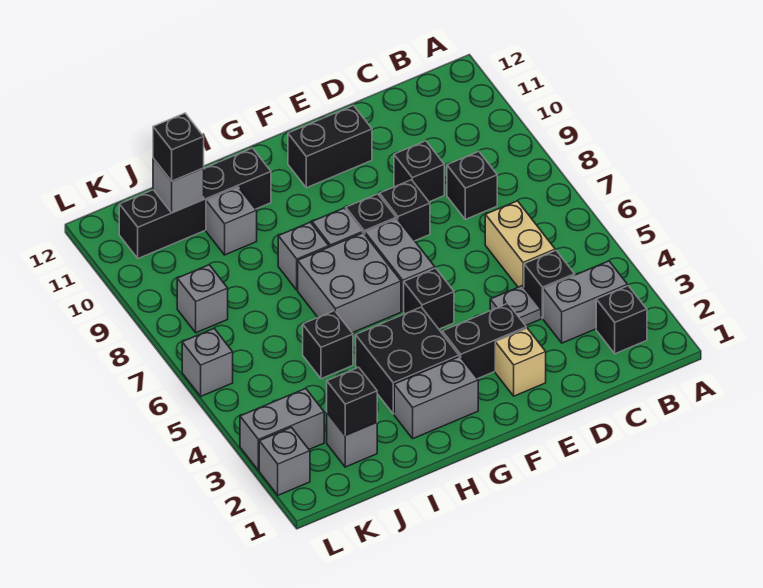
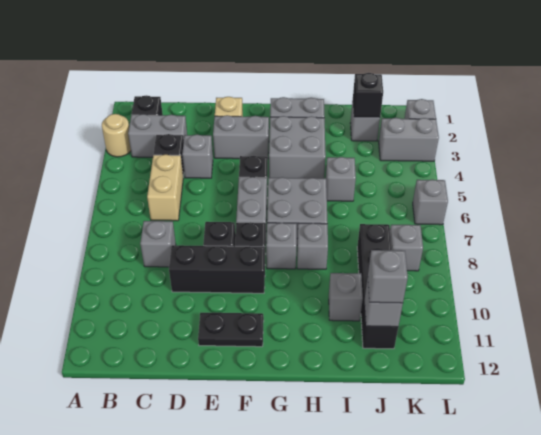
none -> tan 1x1 round brick [102,114,131,157]
black 1x1 brick [447,151,497,219] -> grey 1x1 brick [140,221,176,267]
grey 1x1 plate [490,286,541,326] -> grey 1x1 brick [182,135,213,178]
black 1x1 brick [394,141,444,202] -> black 1x3 brick [169,245,265,293]
black 1x2 brick [442,304,526,379] -> grey 1x2 brick [213,115,269,159]
black 1x2 brick [288,105,372,188] -> black 1x2 plate [198,313,264,347]
black 2x2 brick [356,307,459,414] -> grey 2x2 brick [269,116,326,178]
black 1x4 brick [119,148,271,258] -> black 1x4 brick turned to [357,224,398,349]
black 1x1 brick [303,311,353,379] -> grey 1x1 brick [326,157,356,201]
black 1x1 brick [153,113,204,181] -> grey 1x1 brick [368,250,408,303]

